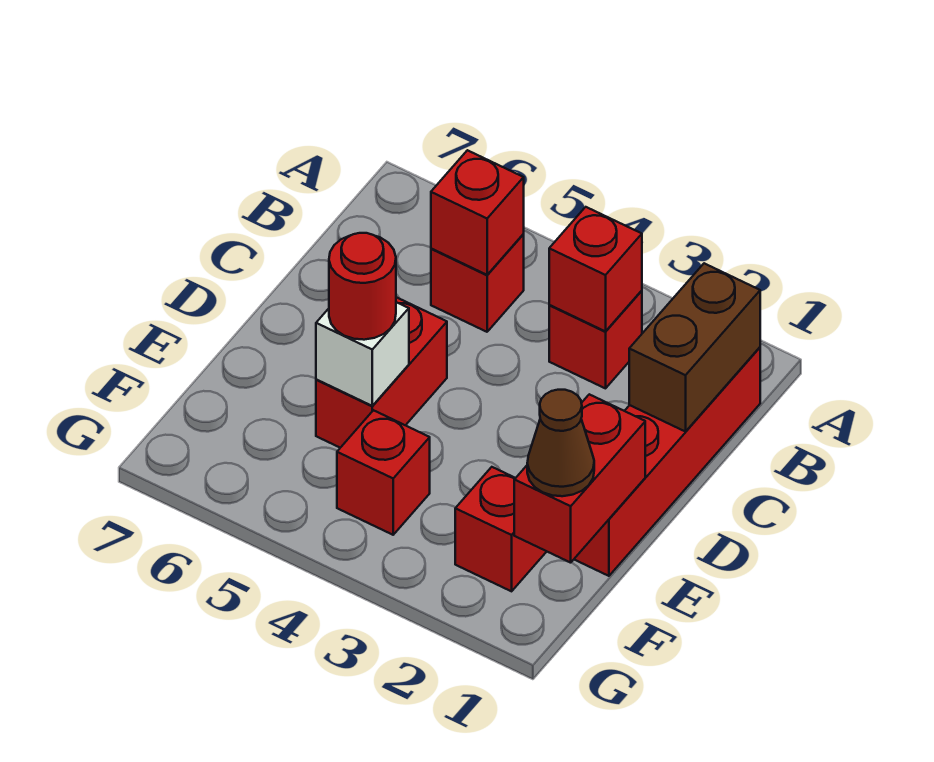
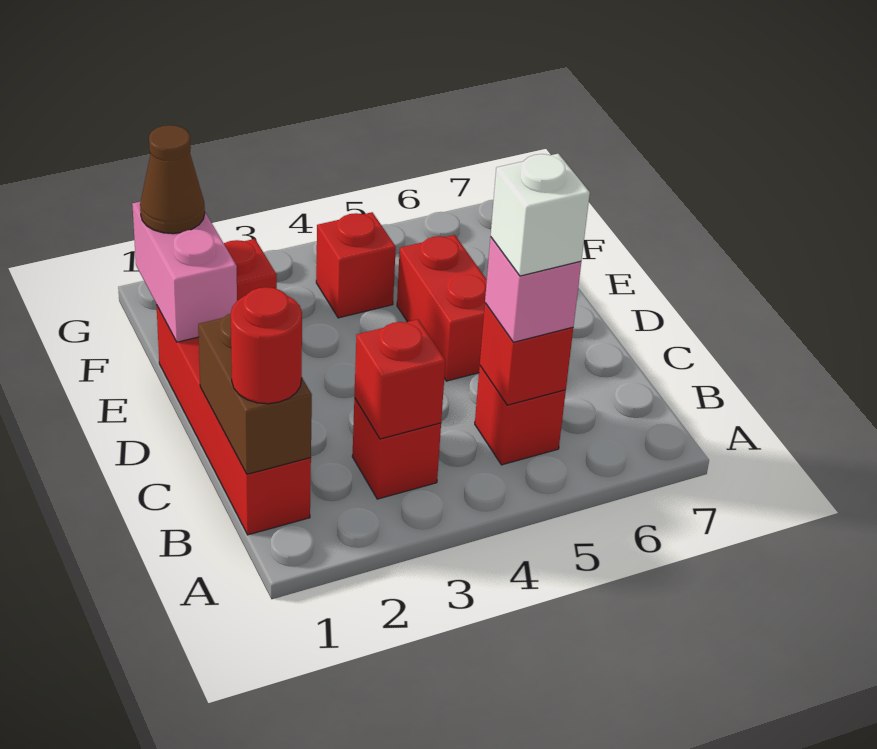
none -> pink 1x1 brick [485,237,581,342]
red 1x2 brick [514,394,645,563] -> pink 1x2 brick [132,202,237,342]
white 1x1 brick [316,302,409,406] -> white 1x1 brick moved to [491,154,590,276]
red 1x1 round brick [329,233,396,340] -> red 1x1 round brick moved to [231,287,302,404]

